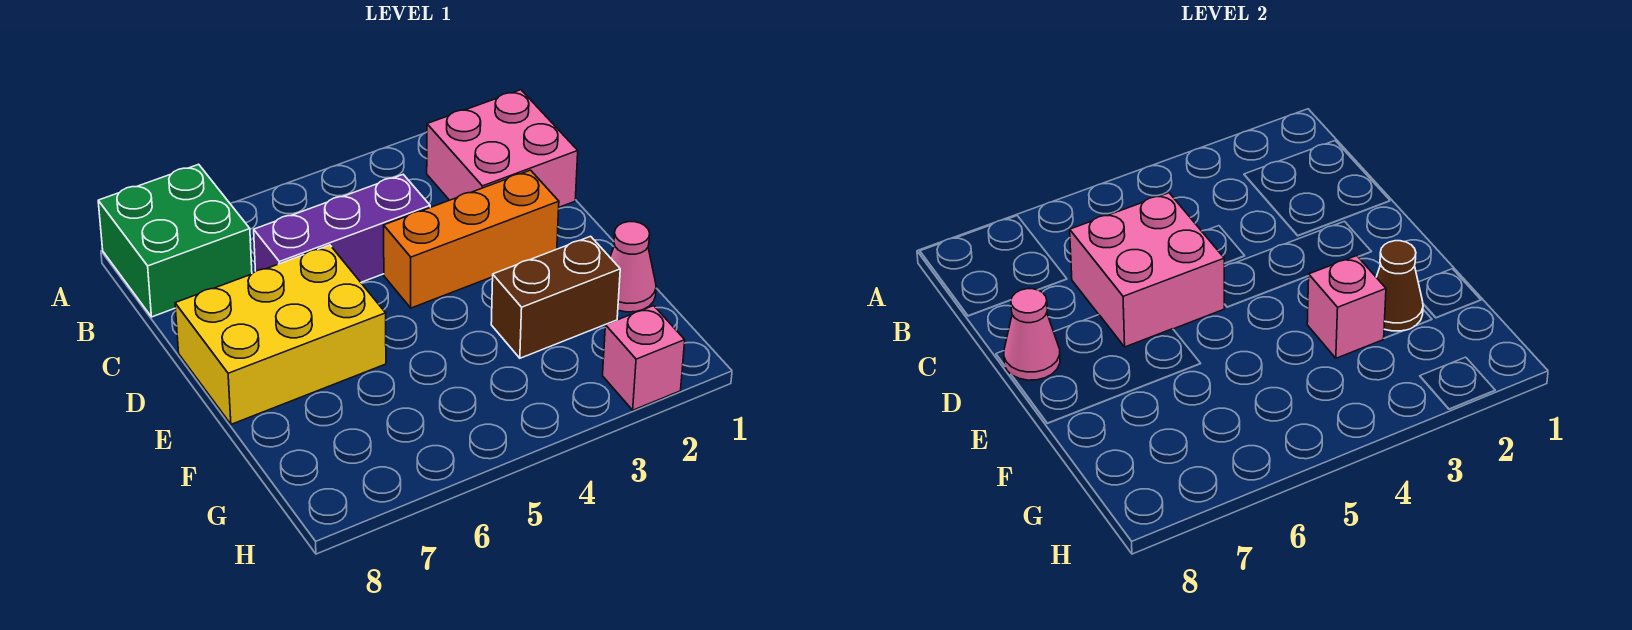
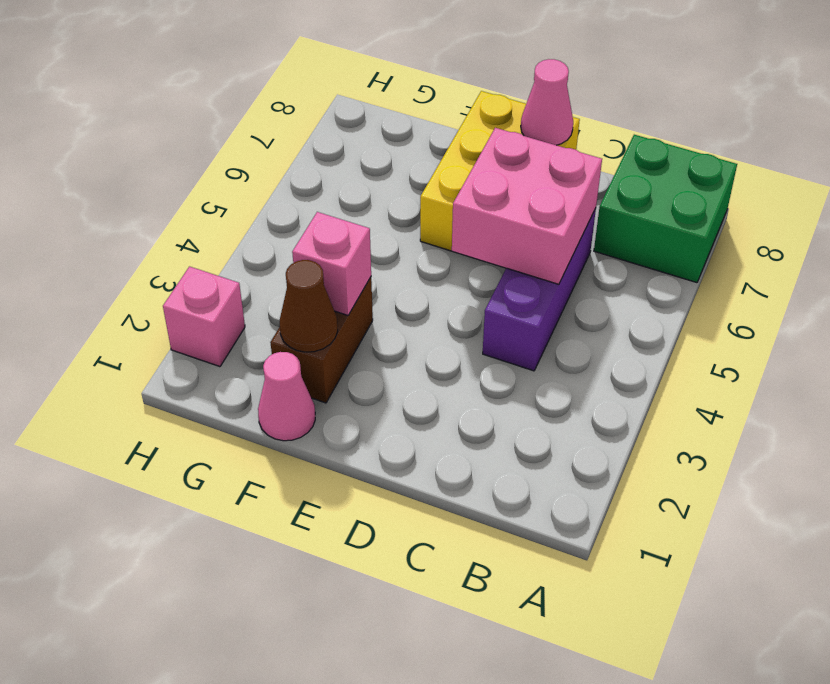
pink 2x2 brick [427,90,578,207] -> none
orange 1x3 brick [384,170,559,308] -> none

